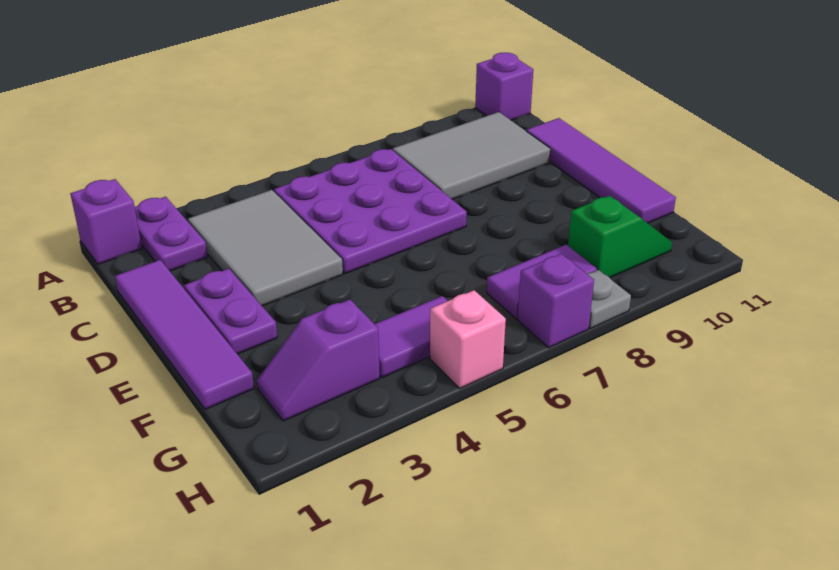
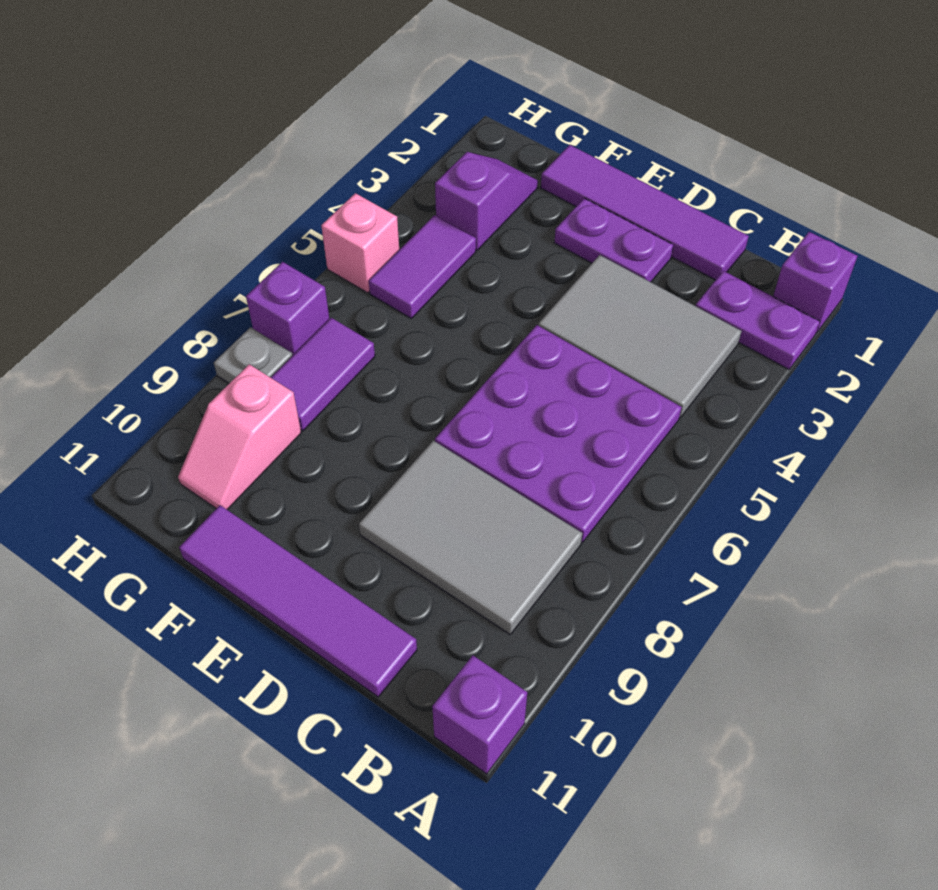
grey 2x3 tile [393,112,550,200] -> grey 2x3 tile turned to [359,441,582,634]
green 1x2 slope [568,196,672,278] -> pink 1x2 slope [178,364,301,509]

